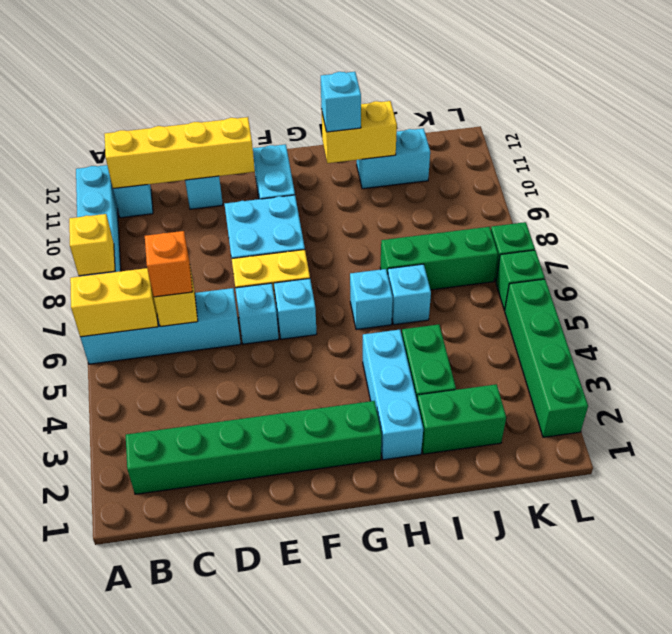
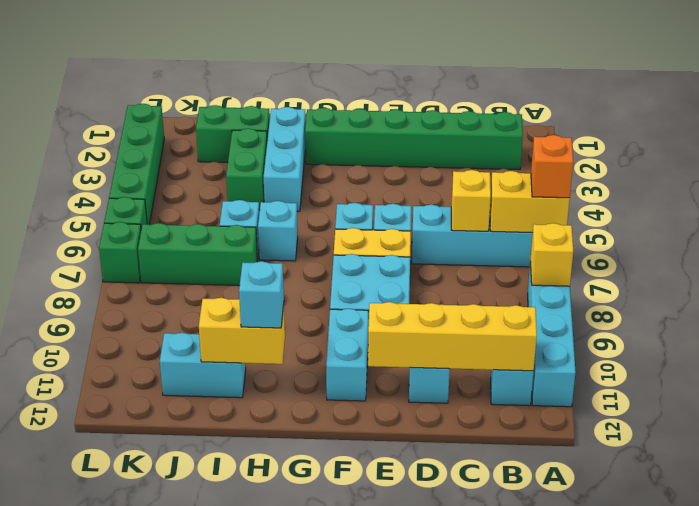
orange 1x1 brick [145,231,193,297] -> orange 1x1 brick moved to [531,135,573,198]

